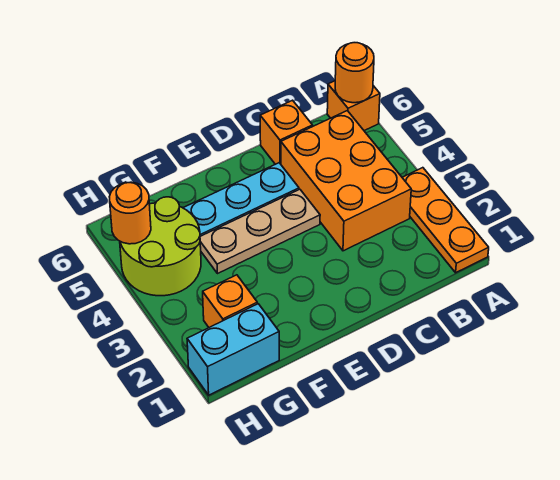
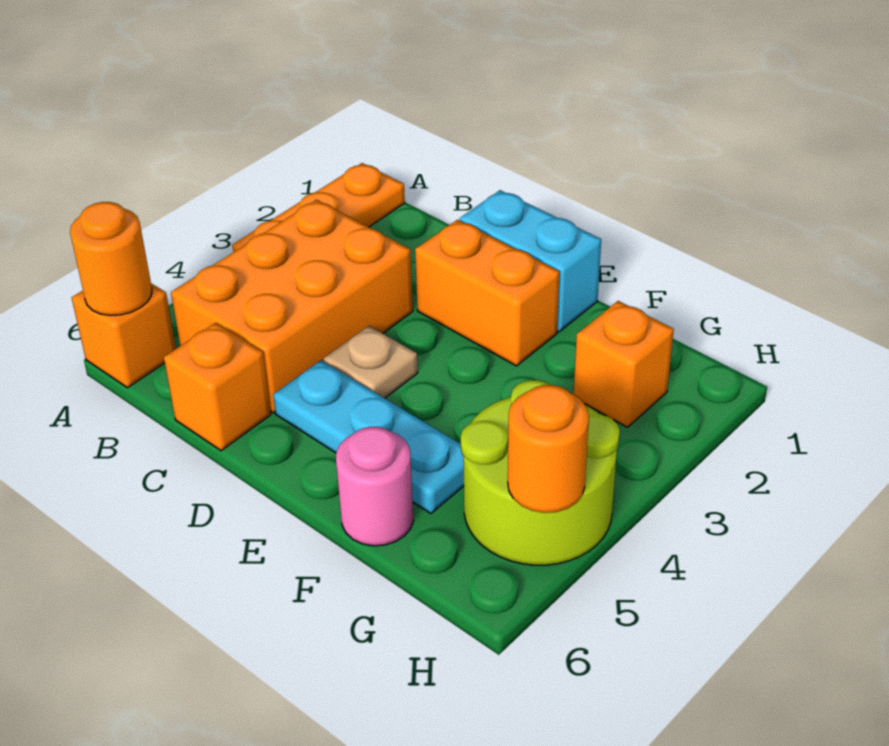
none -> orange 1x2 brick [415,220,560,366]
tan 1x3 plate [200,189,320,274] -> tan 1x1 plate [323,326,418,398]
none -> pink 1x1 round brick [336,427,413,546]
cyan 1x2 brick [187,304,279,395] -> cyan 1x2 brick moved to [460,190,601,332]

